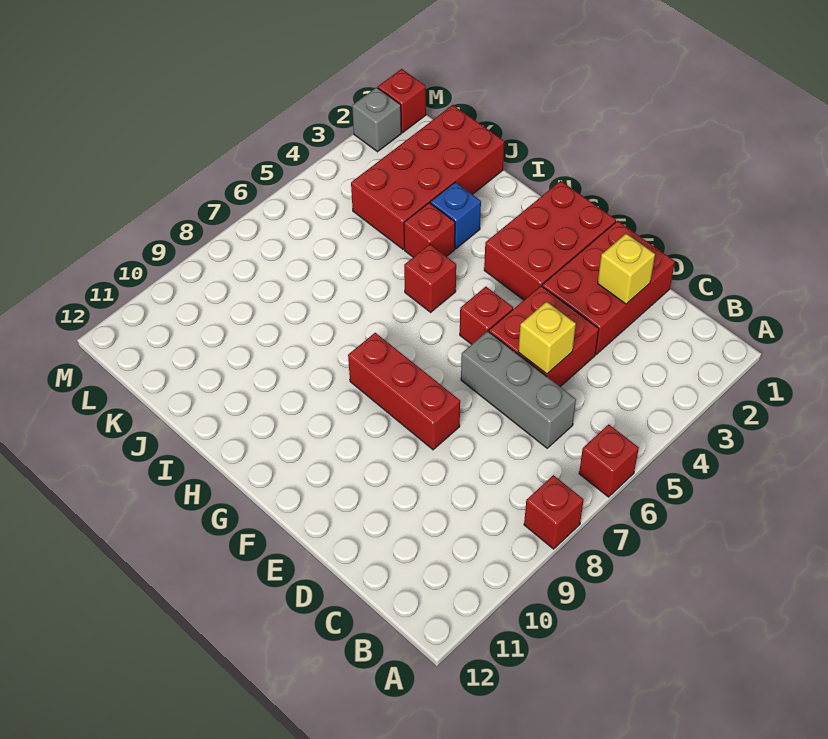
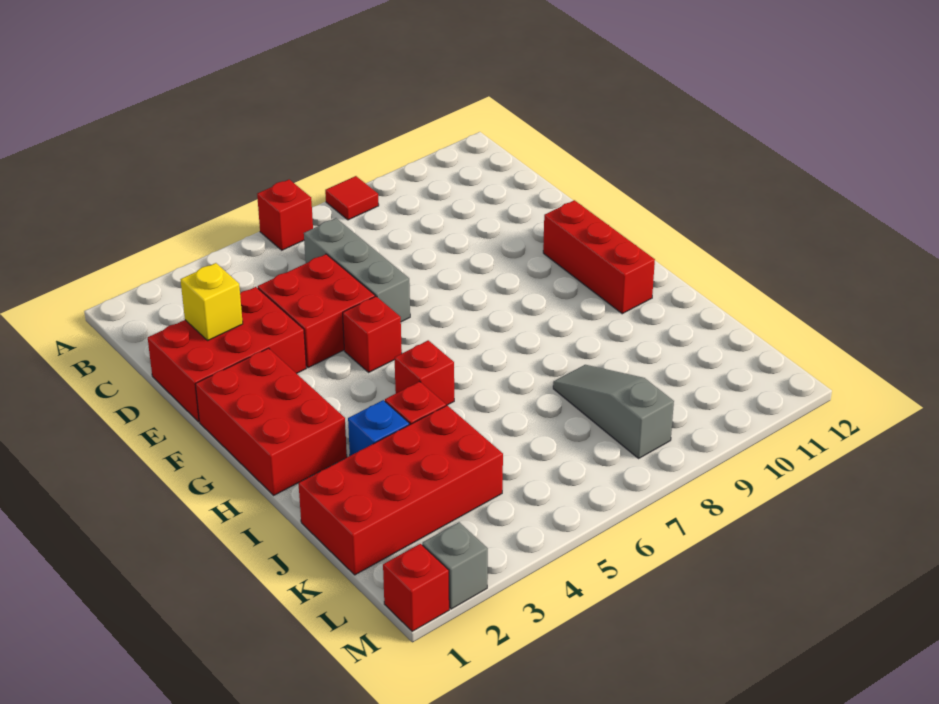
red 1x1 brick [524,475,584,549] -> red 1x1 tile [325,176,379,220]
yellow 1x1 brick [518,302,576,374] -> none
red 1x3 brick [348,333,460,450] -> red 1x3 brick moved to [543,200,655,314]
red 2x3 brick [484,181,616,300] -> red 2x3 brick turned to [195,348,347,495]
none -> grey 1x3 slope [553,365,674,458]

